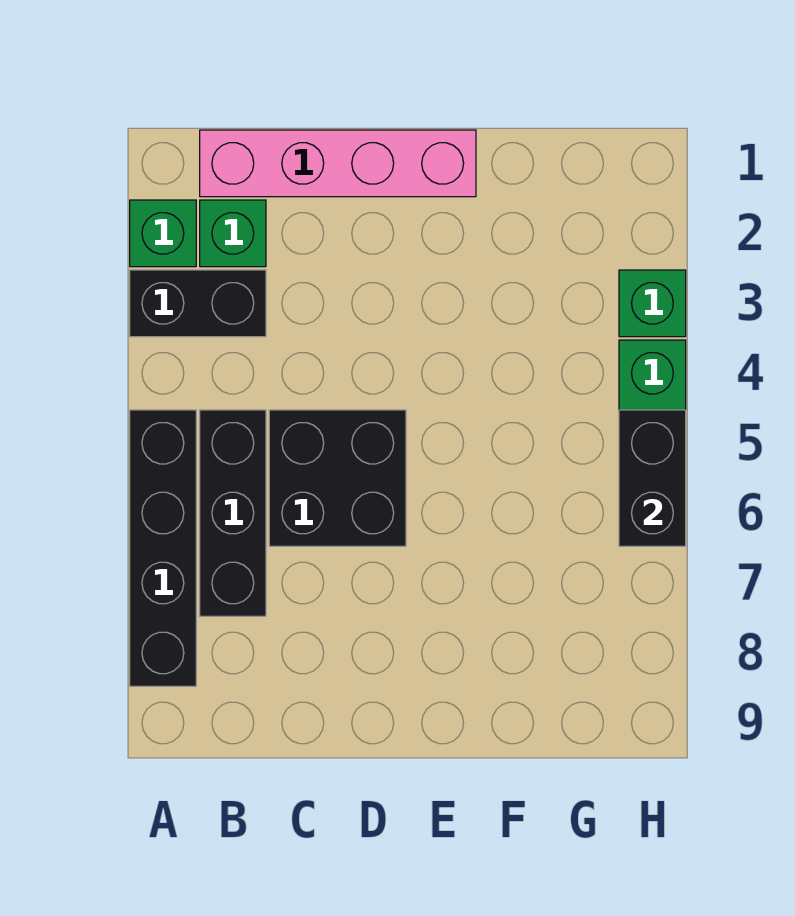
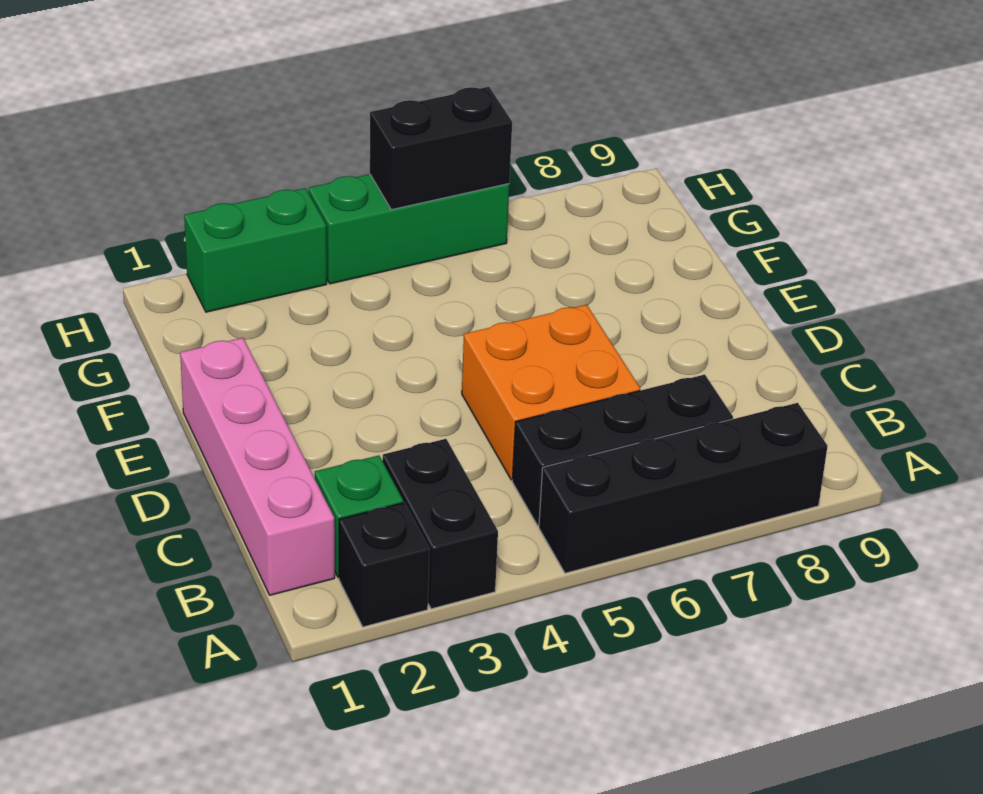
green 1x1 brick [130,200,196,267] -> black 1x1 brick [339,503,429,627]
black 2x2 brick [269,410,406,546] -> orange 2x2 brick [462,305,640,480]
green 1x1 brick [619,270,686,337] -> green 1x2 brick [184,188,327,312]

